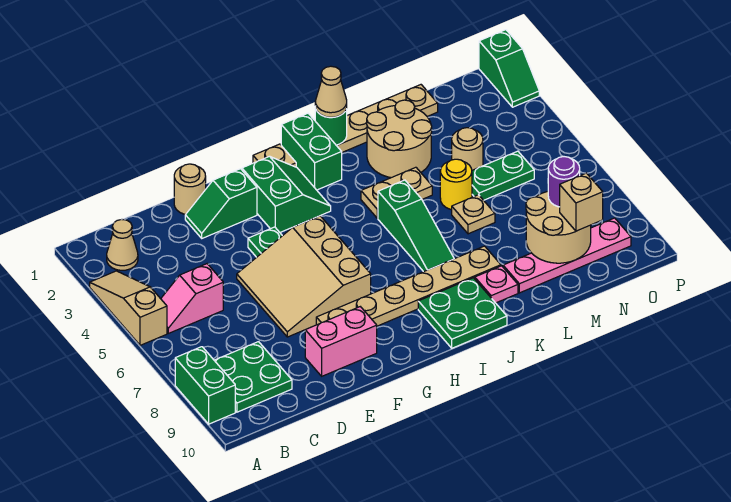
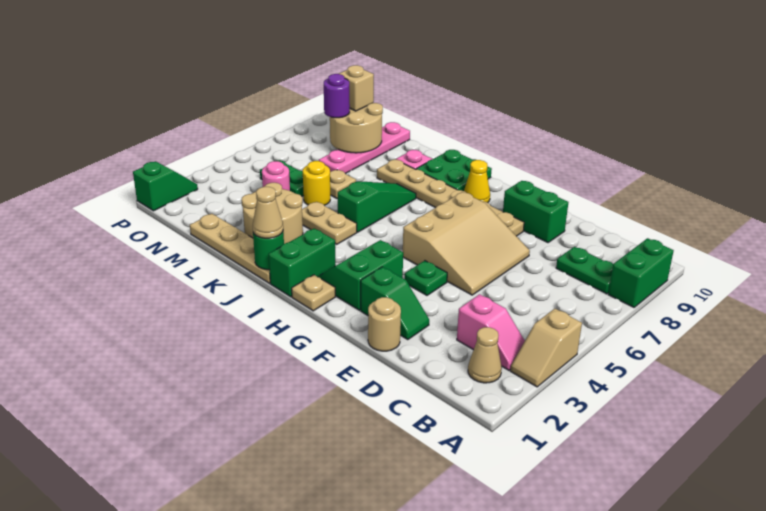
tan 1x3 slope [90,271,167,345] -> tan 1x2 slope [510,309,582,387]
pink 1x2 slope [161,264,223,333] -> pink 1x2 slope moved to [457,294,525,370]
green 2x2 plate [214,342,292,412] -> green 1x2 plate [556,247,613,294]
pink 1x2 brick [305,307,377,376] -> green 1x2 brick [503,181,569,243]
none -> yellow 1x1 cone [464,160,490,203]
pink 1x4 plate [503,218,631,293] -> pink 1x4 plate turned to [319,122,410,174]
tan 1x1 round brick [452,128,483,170] -> pink 1x1 round brick [262,161,290,191]

